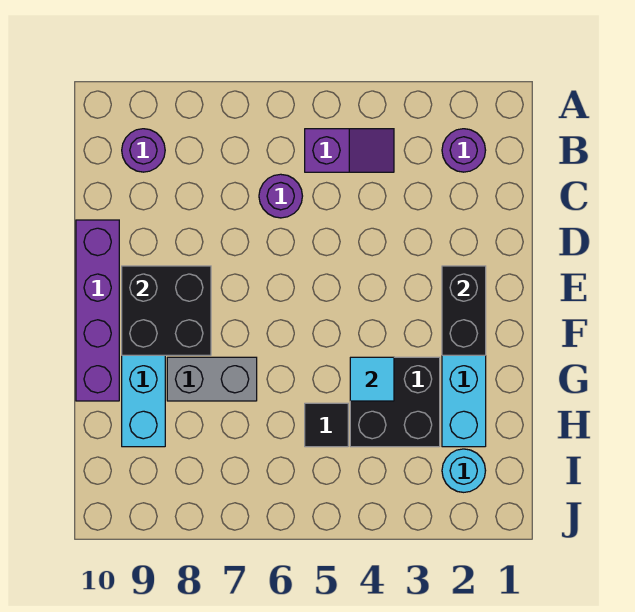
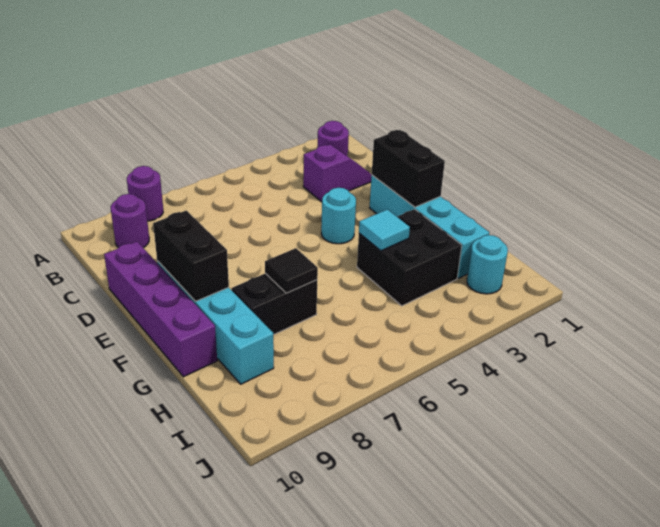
purple 1x2 slope [305,129,394,172] -> purple 1x2 slope moved to [303,144,372,202]
purple 1x1 round brick [259,174,302,218] -> purple 1x1 round brick moved to [127,166,163,221]
none -> cyan 1x1 round brick [321,188,356,244]
black 2x2 brick [122,266,211,355] -> black 1x2 brick [153,211,229,301]
grey 1x2 brick [167,357,257,401] -> black 1x2 brick [232,273,317,335]
black 1x1 tile [305,403,348,447] -> black 1x1 tile moved to [265,248,318,293]

